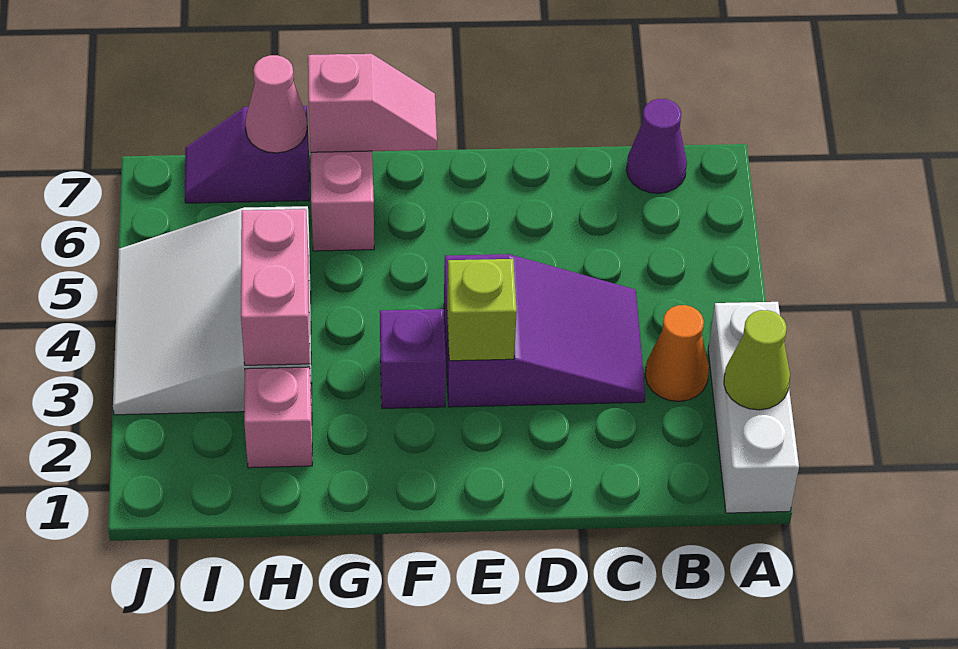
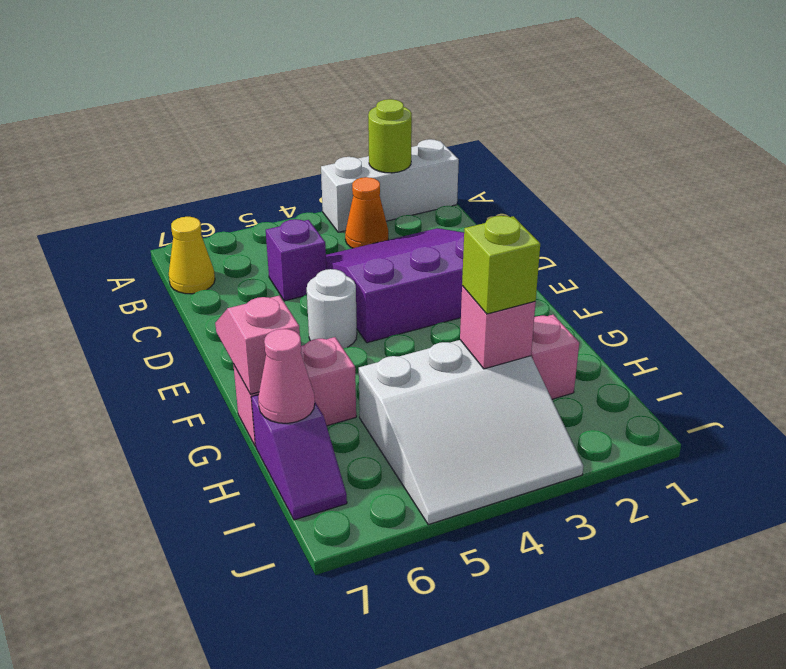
lime 1x1 cone [724,310,790,410] -> lime 1x1 round brick [368,99,412,173]
purple 1x1 cone [626,99,687,193] -> yellow 1x1 cone [169,217,215,294]
purple 2x3 slope [444,254,645,407] -> purple 3x3 slope [326,228,464,343]
lime 1x1 brick [447,259,517,361] -> lime 1x1 brick moved to [462,216,540,314]
none -> white 1x1 round brick [307,269,357,349]
purple 1x1 brick [380,309,446,408] -> purple 1x1 brick moved to [266,219,326,301]
pink 1x2 brick [241,209,310,365] -> pink 1x1 brick [460,286,536,369]

